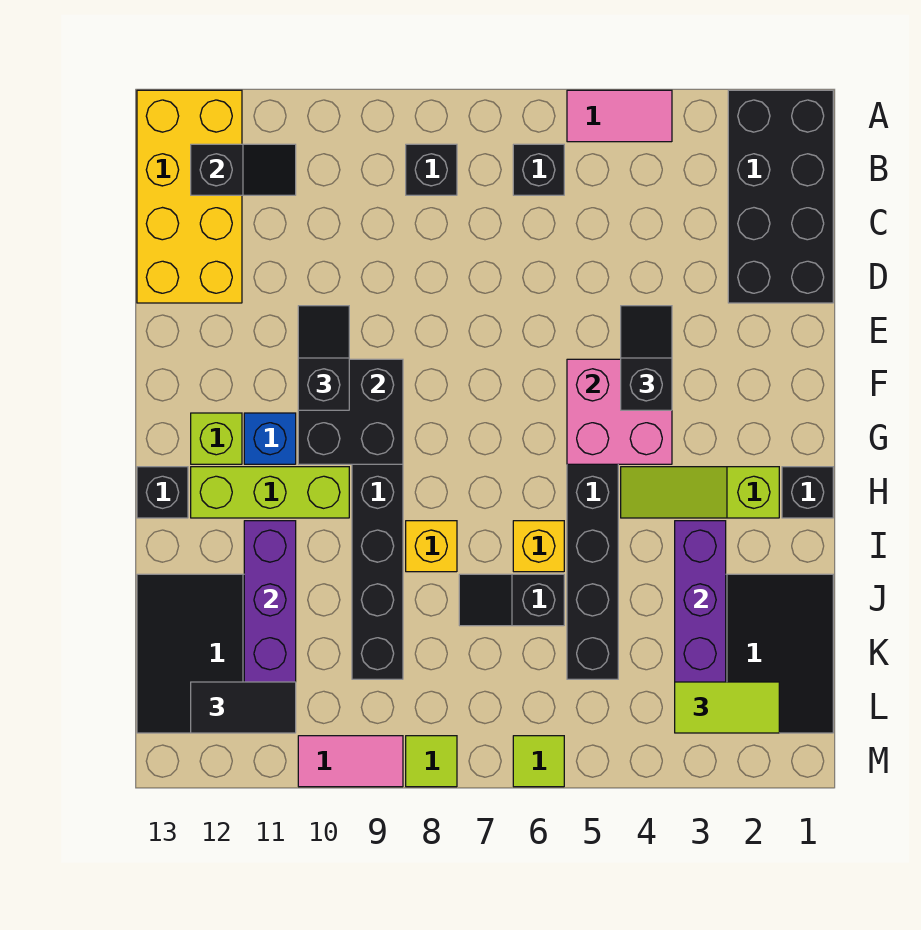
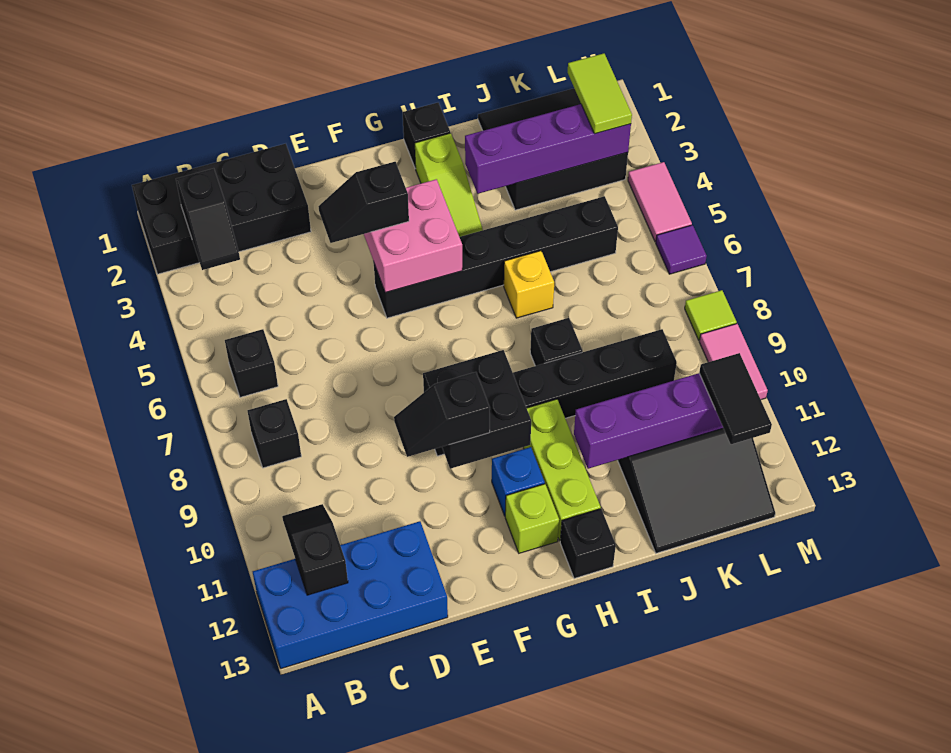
pink 1x2 tile [567,90,672,142] -> pink 1x2 tile moved to [628,162,692,242]
yellow 2x4 brick [137,90,242,303] -> blue 2x4 brick [253,521,448,669]
yellow 1x1 brick [406,521,457,572] -> black 1x1 brick [530,318,583,366]
black 1x2 slope [459,574,564,626] -> black 1x2 slope moved to [176,168,240,270]
lime 1x1 tile [513,736,564,787] -> purple 1x1 tile [656,225,707,274]

